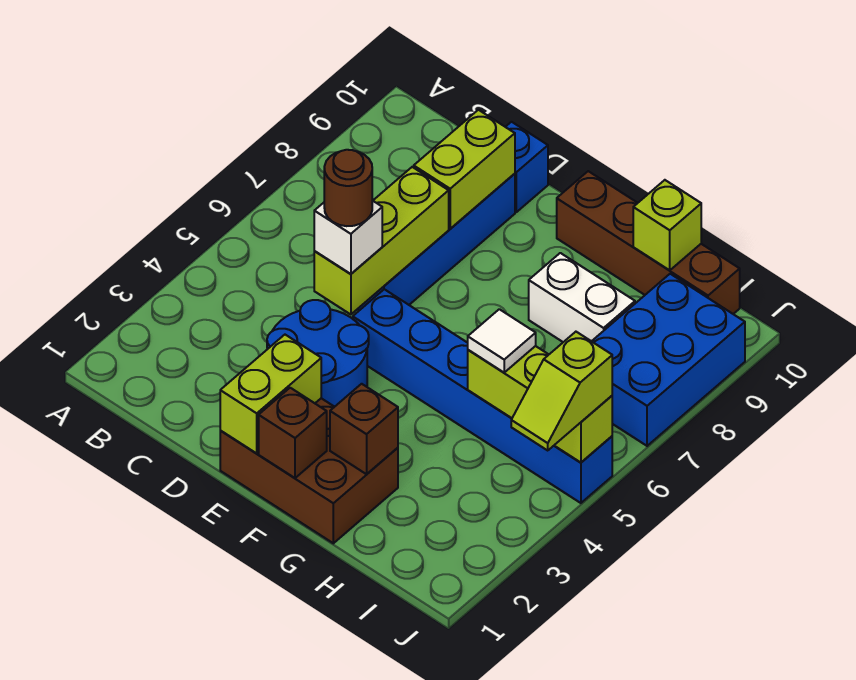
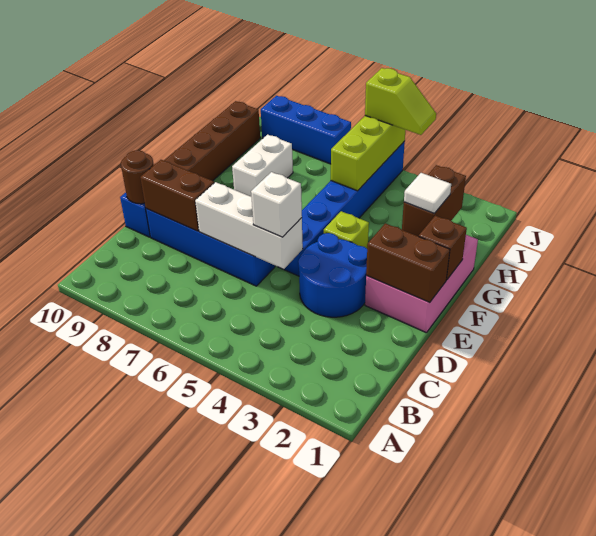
lime 1x3 brick [314,167,449,314] -> white 1x3 brick [195,182,303,269]
brown 1x1 round brick [324,150,372,226] -> brown 1x1 round brick moved to [121,150,154,204]
lime 1x2 brick [414,110,515,229] -> brown 1x2 brick [140,160,214,231]
brown 2x3 brick [220,398,398,543] -> pink 2x3 brick [365,235,478,333]
lime 1x2 brick [220,335,321,454] -> brown 1x2 brick [366,223,450,303]
brown 1x1 brick [330,384,398,474] -> brown 1x2 brick [402,165,466,236]
white 1x1 tile [468,309,536,373] -> white 1x1 tile moved to [404,173,451,213]
lime 1x1 brick [633,180,701,270] -> lime 1x1 brick moved to [324,211,369,248]
blue 2x3 brick [592,274,745,446] -> blue 1x3 brick [261,96,351,164]

